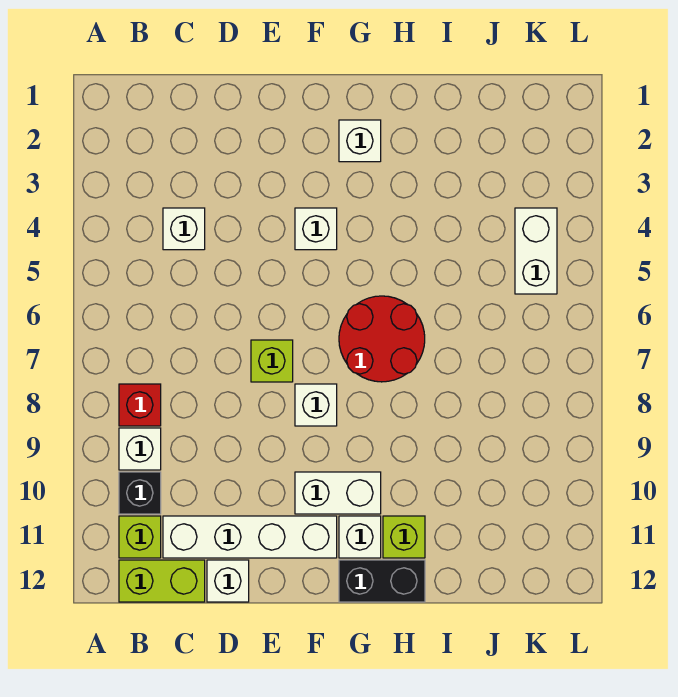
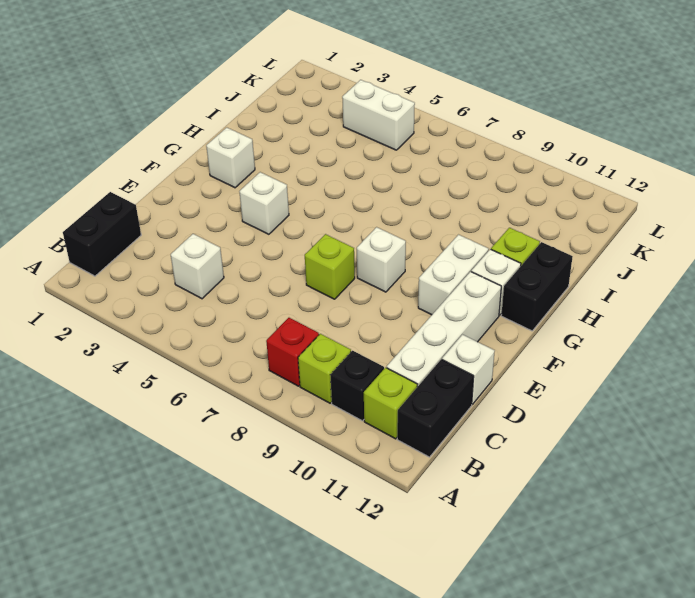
none -> black 1x2 brick [63,192,141,276]
white 1x1 brick [119,428,161,470] -> lime 1x1 brick [298,334,351,403]
lime 1x2 brick [119,560,205,602] -> black 1x2 brick [397,359,474,457]
red 2x2 round brick [339,296,425,382] -> none

